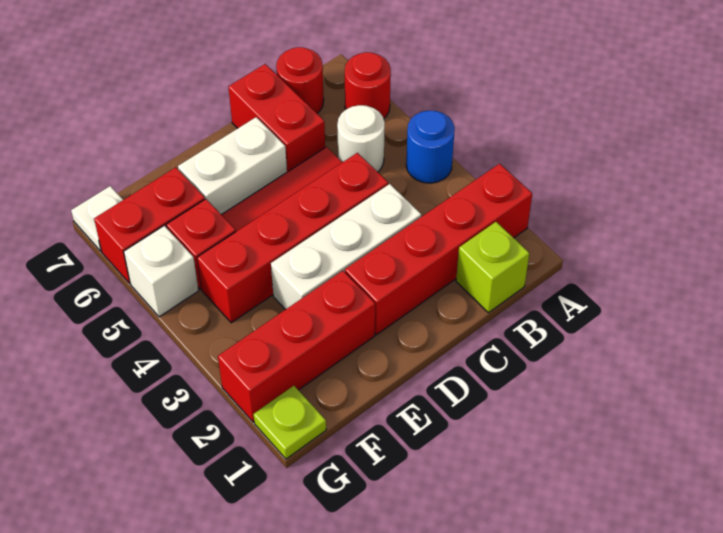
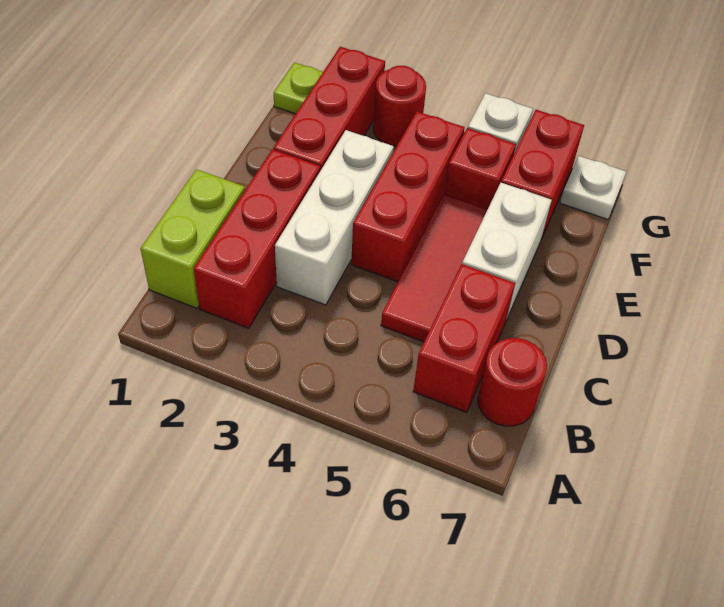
red 1x4 brick [345,164,532,335] -> red 1x3 brick [194,149,321,328]
blue 1x1 round brick [406,110,455,183] -> none
red 1x1 round brick [345,52,391,119] -> red 1x1 round brick moved to [373,66,426,147]
lime 1x1 brick [456,222,529,313] -> lime 1x2 brick [140,169,245,308]
white 1x1 round brick [337,105,385,172] -> none
red 1x4 brick [197,153,388,323] -> red 1x3 brick [351,112,465,282]
red 1x2 brick [229,64,325,172] -> red 1x2 brick turned to [413,264,515,412]

